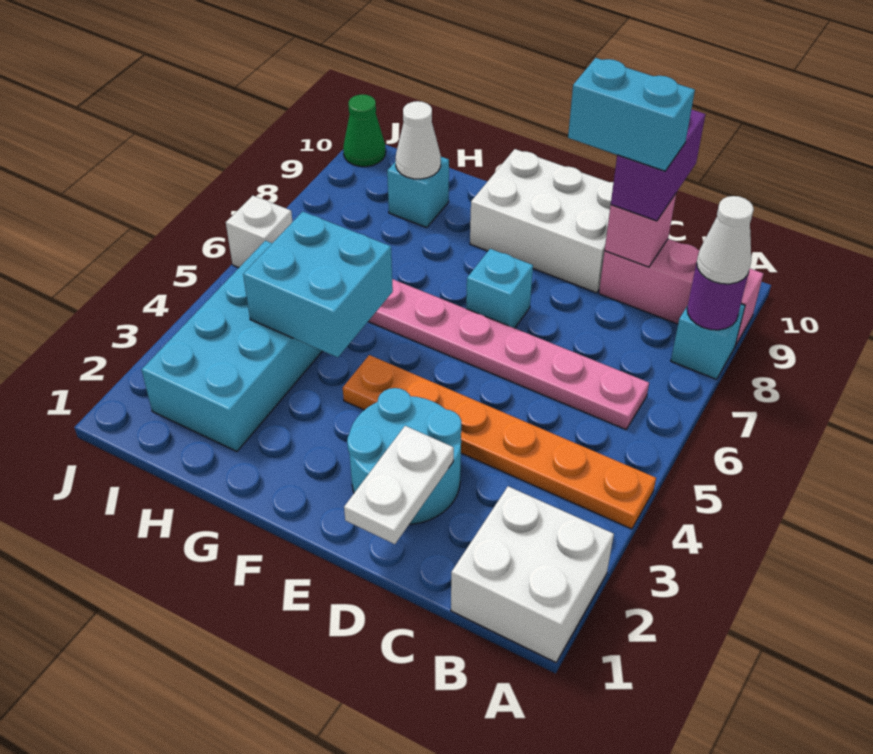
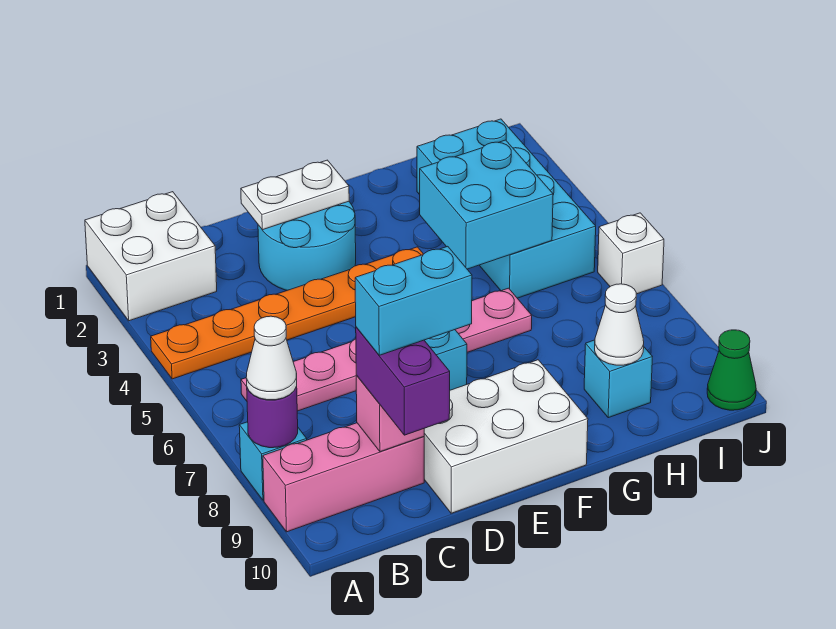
white 1x2 plate [344,426,454,544] -> white 1x2 plate turned to [241,160,349,230]

